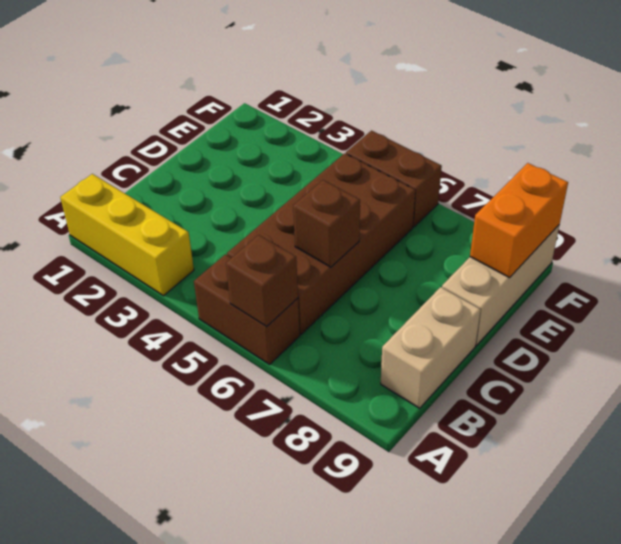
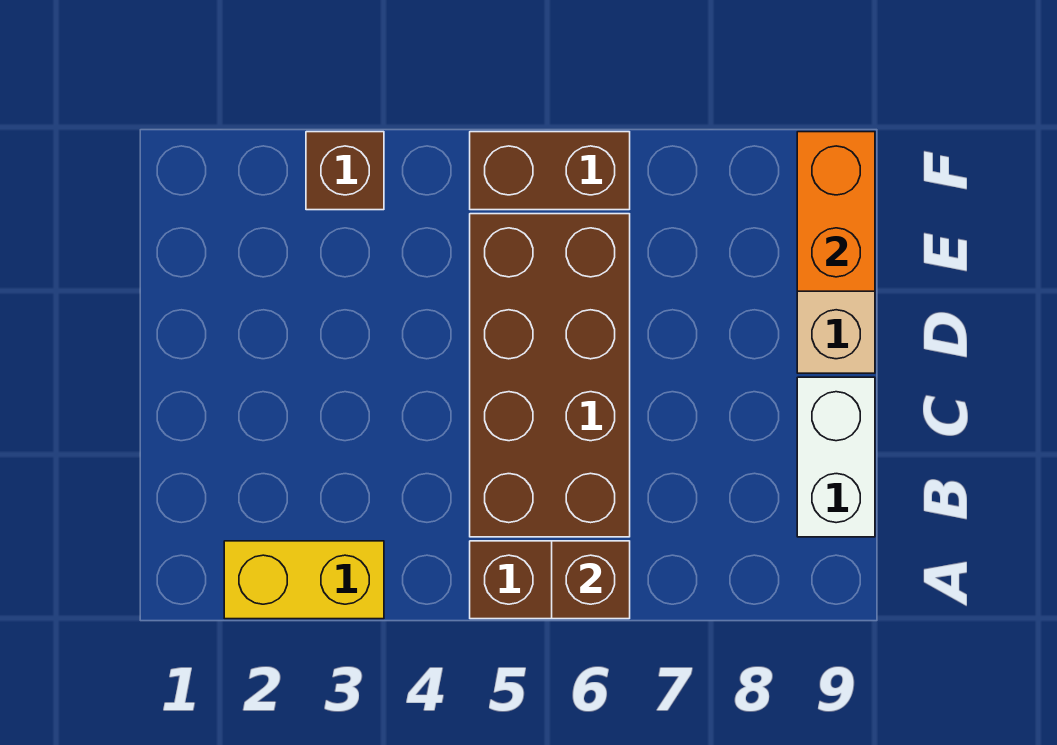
yellow 1x3 brick [60,174,194,296] -> yellow 1x2 brick [224,541,384,619]
tan 1x2 brick [381,287,481,408] -> white 1x2 brick [797,377,875,537]
brown 1x1 brick [293,180,360,267] -> brown 1x1 brick moved to [306,132,384,210]

